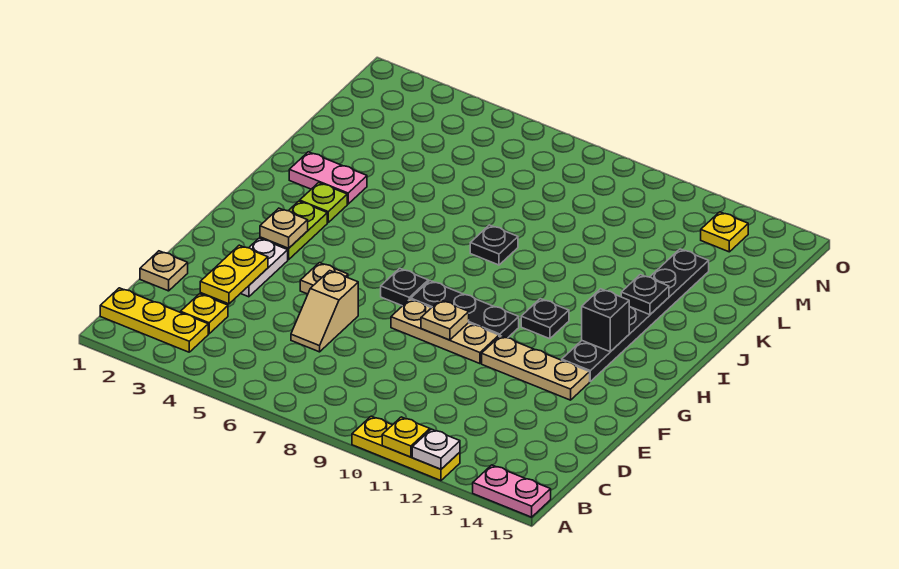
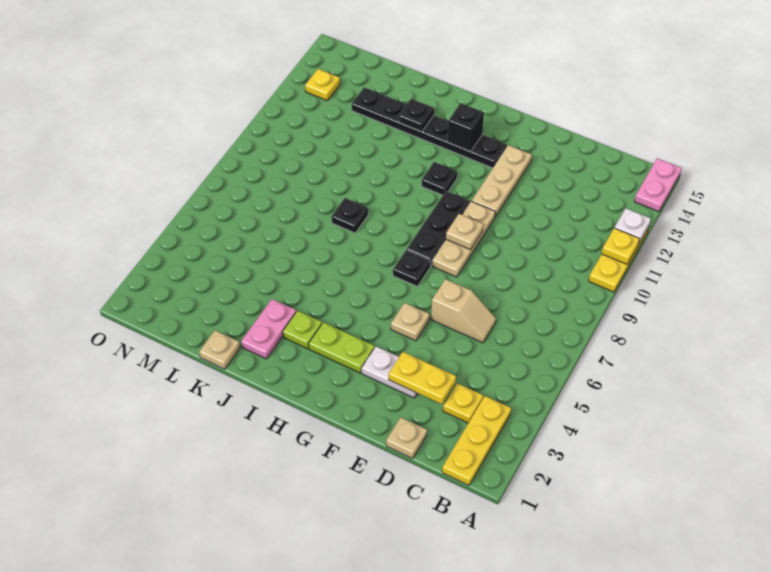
tan 1x1 plate [260,208,308,248] -> tan 1x1 plate moved to [199,331,240,369]

